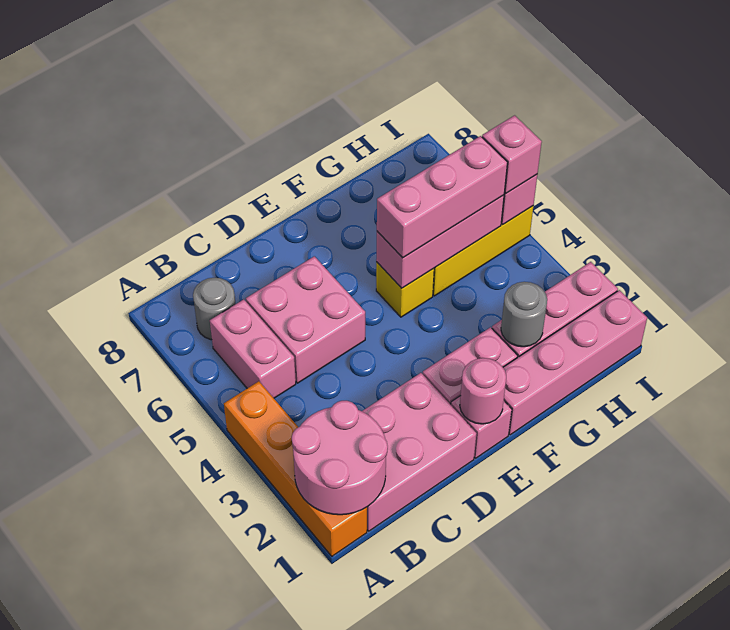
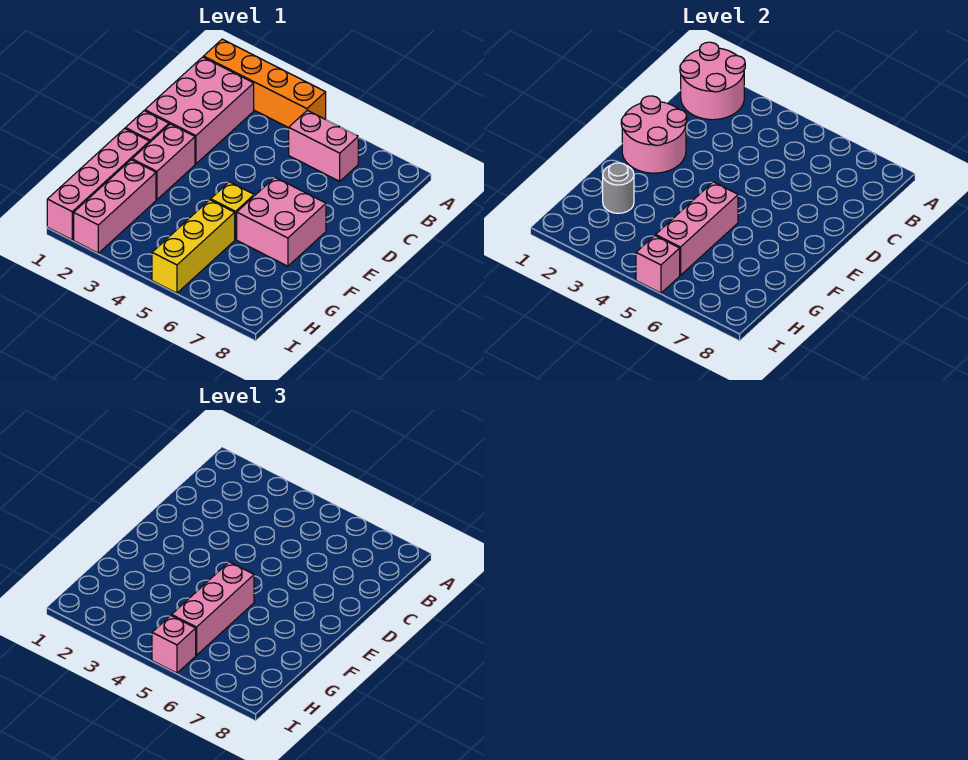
grey 1x1 round brick [193,278,236,340] -> none
pink 2x2 brick [246,256,365,383] -> pink 2x2 brick moved to [237,178,326,266]
pink 1x1 round brick [460,358,506,424] -> pink 2x2 round brick [621,96,687,173]

